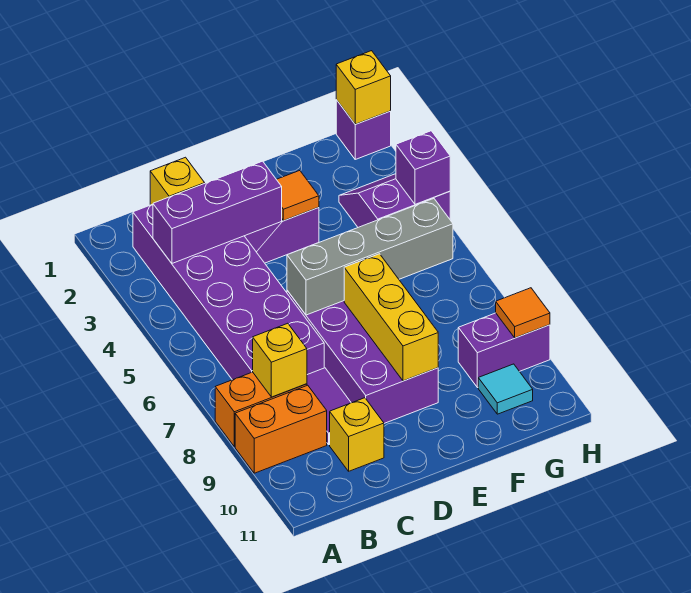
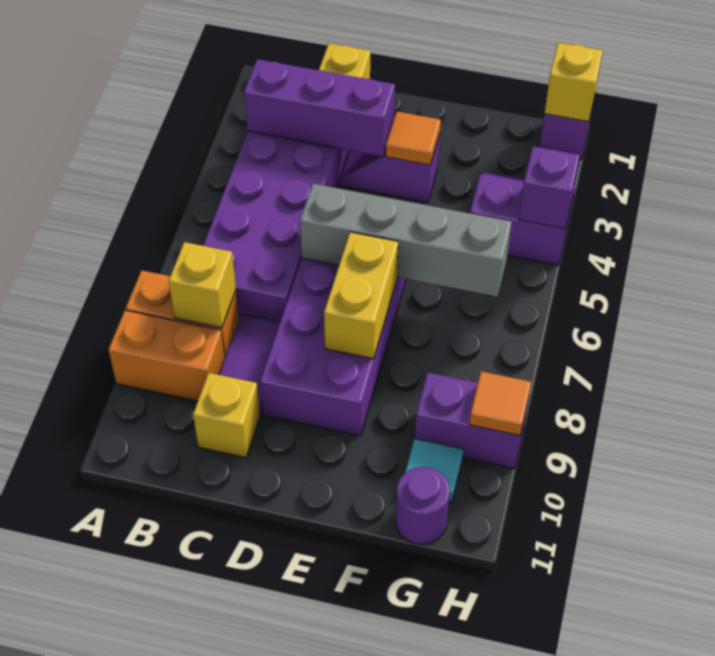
yellow 1x3 brick [344,254,438,381] -> yellow 1x2 brick [324,232,398,359]
none -> purple 1x1 round brick [396,467,450,544]

